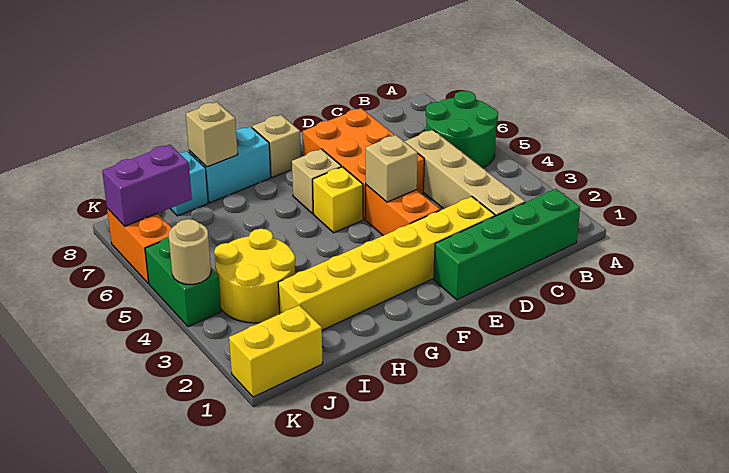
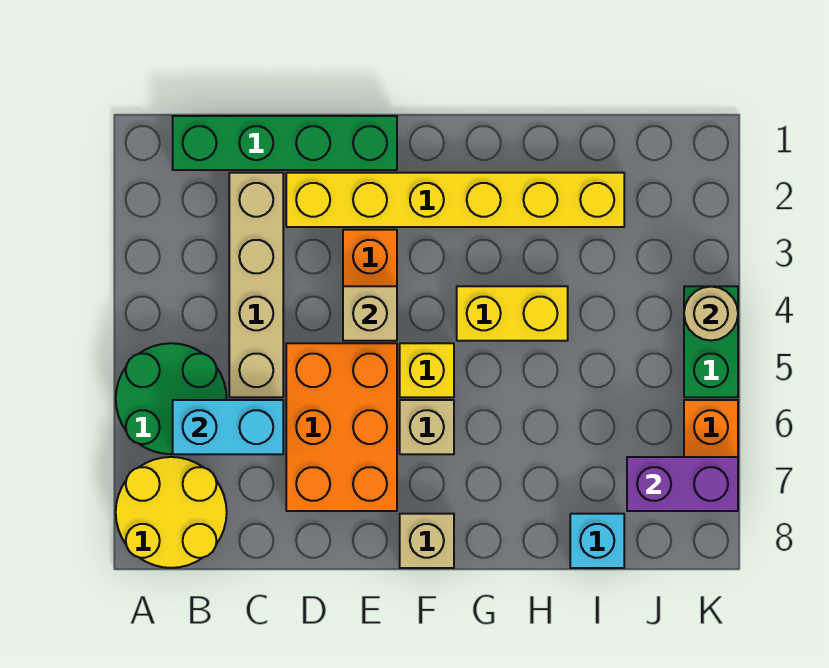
cyan 1x2 brick [189,127,271,203] -> cyan 1x2 brick moved to [173,400,283,454]
tan 1x1 brick [186,102,238,167] -> none
yellow 2x2 round brick [214,229,295,323] -> yellow 2x2 round brick moved to [116,457,227,568]
yellow 1x2 brick [229,305,323,397] -> yellow 1x2 brick moved to [457,286,568,341]

